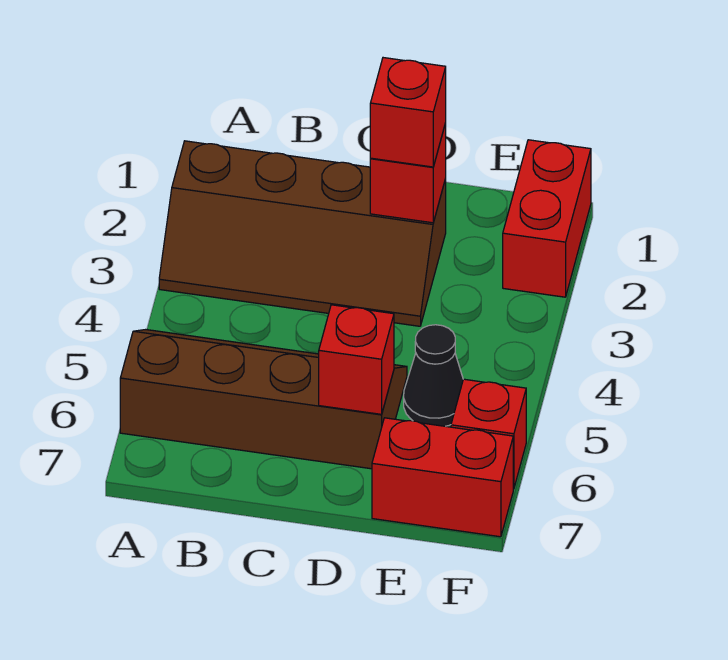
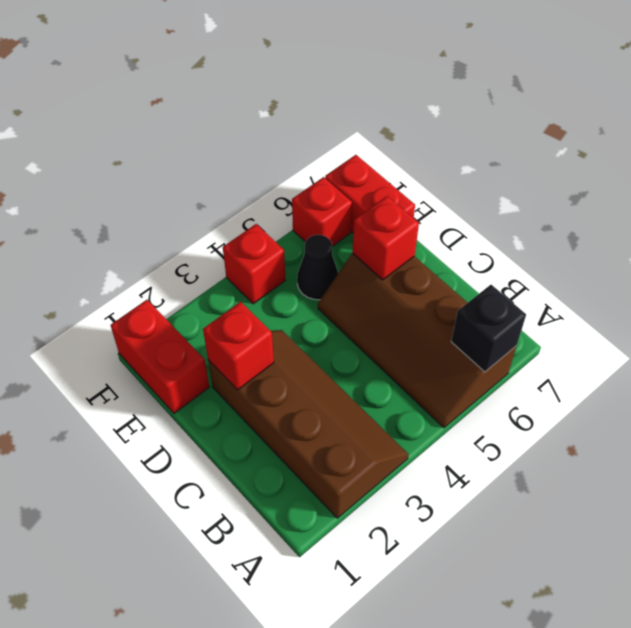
none -> black 1x1 brick [451,285,526,372]
red 1x1 brick [370,58,446,167] -> red 1x1 brick moved to [223,224,286,304]
red 1x2 brick [503,140,591,297] -> red 1x2 brick turned to [111,300,209,413]

